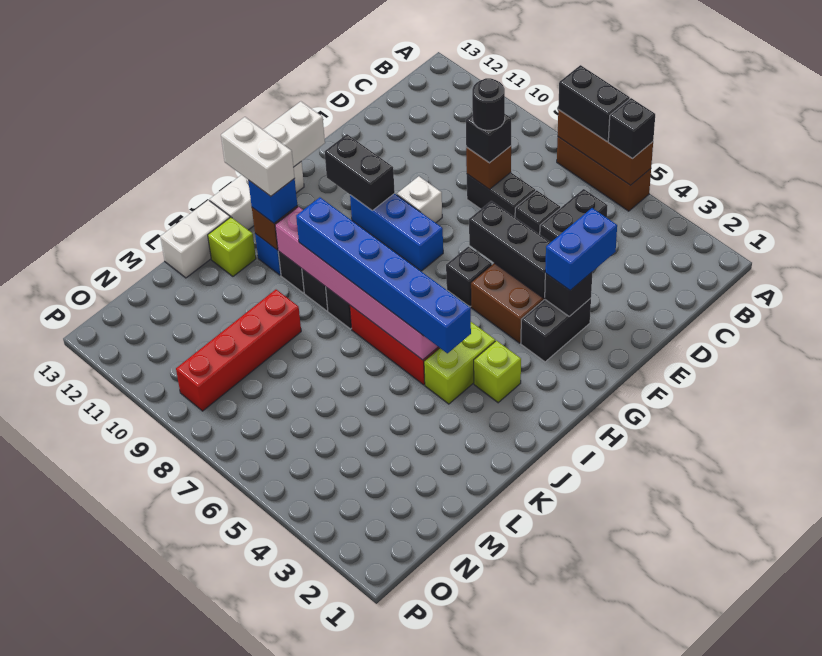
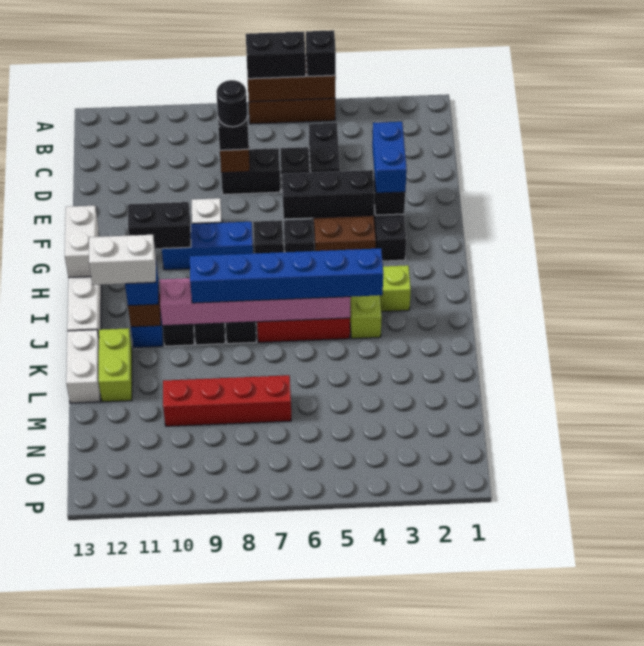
none -> black 1x1 brick [253,220,284,253]
lime 1x1 brick [208,217,256,276] -> lime 1x2 brick [99,328,132,402]
red 1x4 brick [176,290,301,411] -> red 1x4 brick turned to [163,375,291,426]

